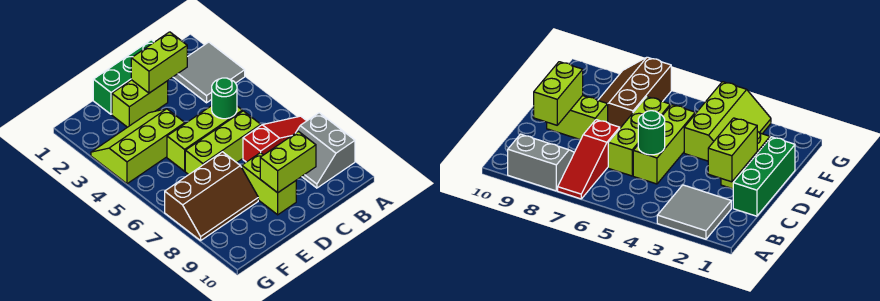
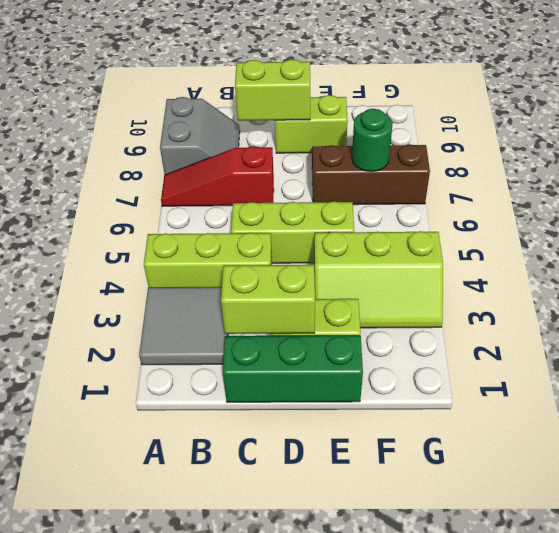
green 1x1 round brick [212,78,237,119] -> green 1x1 round brick moved to [352,109,393,172]
lime 1x3 brick [185,111,261,175] -> lime 1x3 brick moved to [144,233,272,287]
lime 1x2 brick [242,153,296,215] -> lime 1x2 brick turned to [275,95,348,153]

